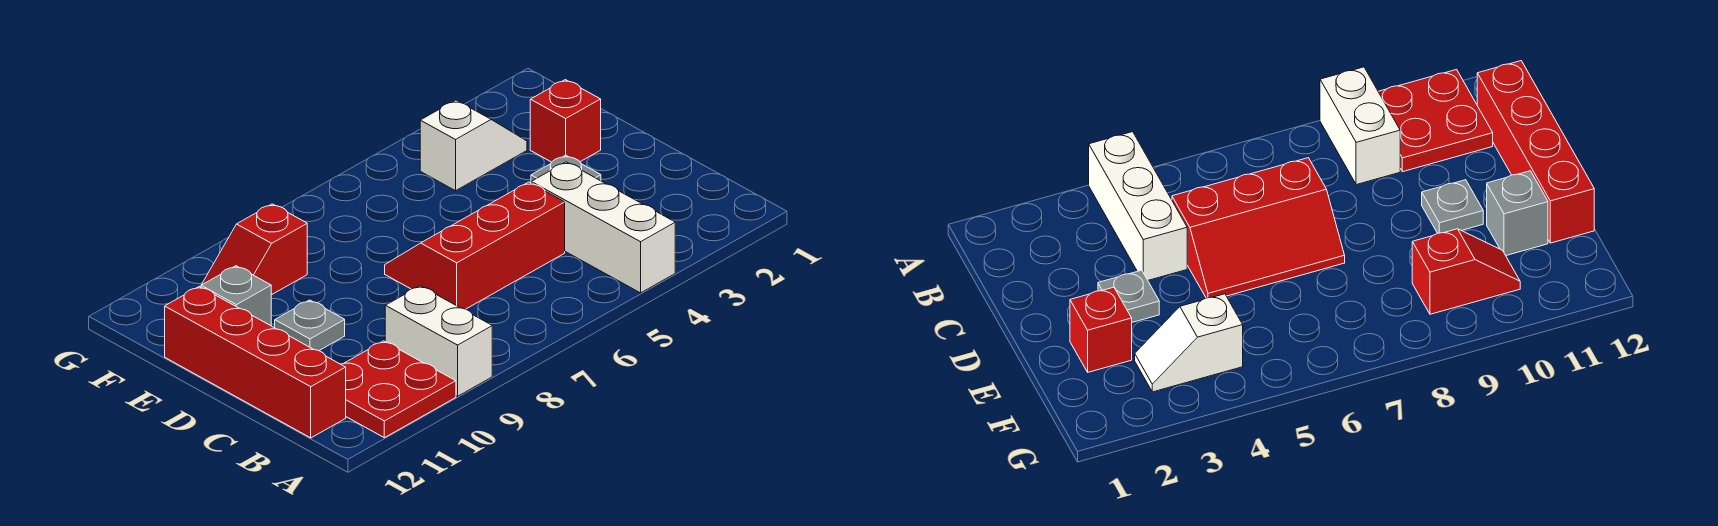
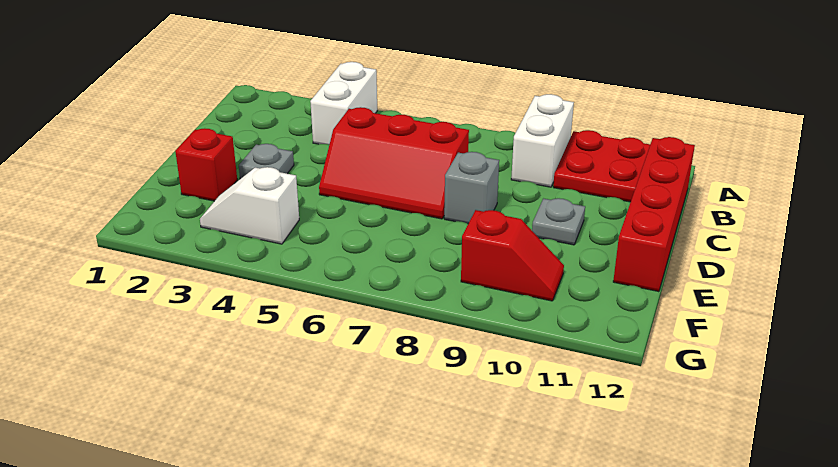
white 1x3 brick [531,162,675,293] -> white 1x2 brick [310,62,377,145]
grey 1x1 brick [201,266,271,326] -> grey 1x1 brick moved to [444,152,499,224]

